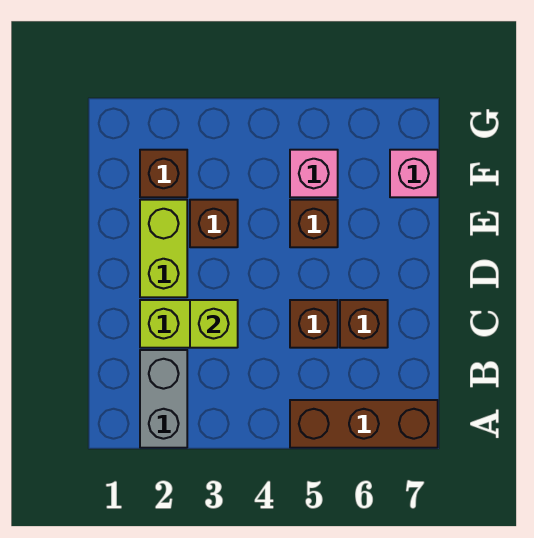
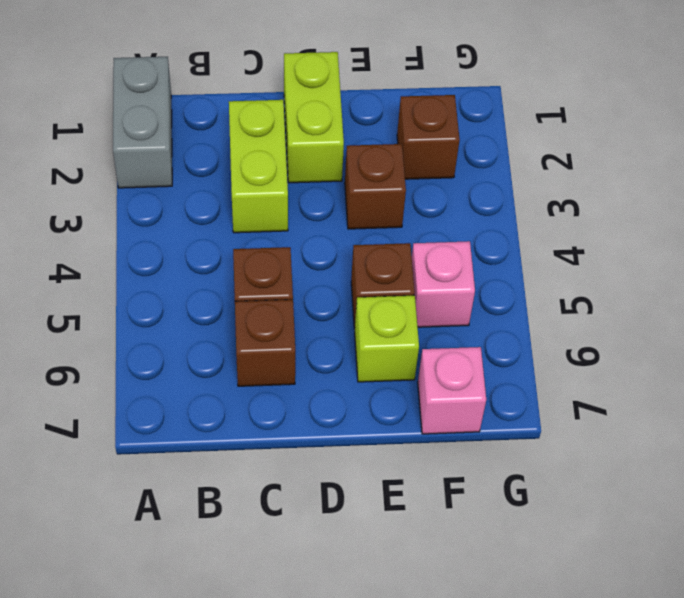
grey 1x2 brick [140,350,187,448] -> grey 1x2 brick turned to [113,57,172,188]
brown 1x3 brick [290,400,438,448] -> none
lime 1x1 brick [190,300,238,348] -> lime 1x1 brick moved to [355,295,419,382]
lime 1x2 brick [140,200,187,297] -> lime 1x2 brick turned to [284,52,344,183]

